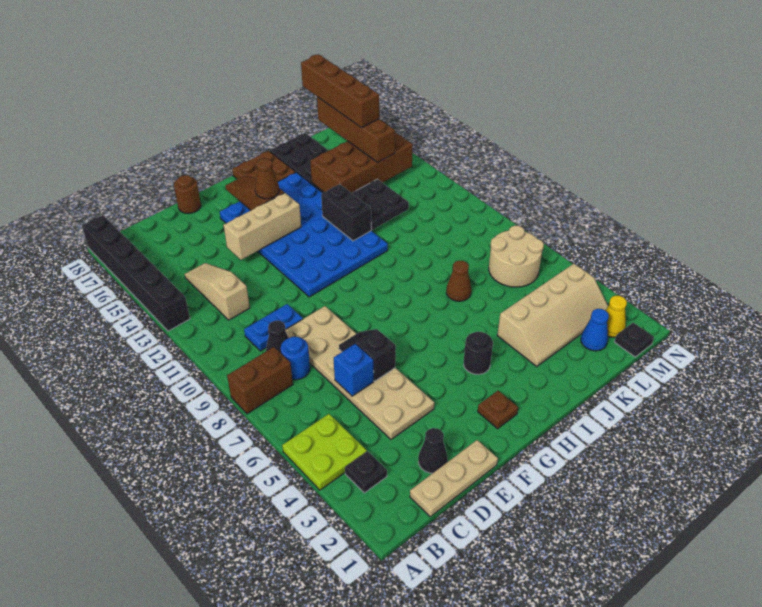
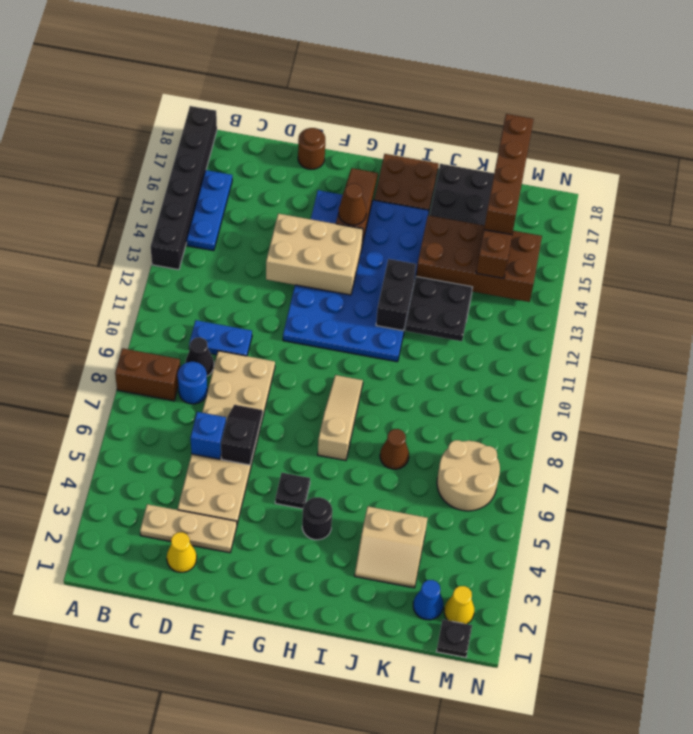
lime 2x2 plate [282,414,367,490] -> none
black 1x1 plate [345,451,387,493] -> black 1x1 plate moved to [275,473,310,509]
none -> blue 1x3 plate [187,170,232,251]
tan 1x3 plate [410,440,498,517] -> tan 1x3 plate moved to [140,504,237,553]
tan 1x3 slope [185,263,250,320] -> tan 1x3 slope moved to [318,375,363,460]
black 1x1 cone [418,428,448,473] -> yellow 1x1 cone [167,532,197,572]
tan 1x3 brick [224,193,301,260] -> tan 2x3 brick [266,214,363,295]
brown 1x1 plate [478,391,518,429] -> none
tan 2x4 slope [497,264,608,366] -> tan 2x2 slope [355,507,428,588]

